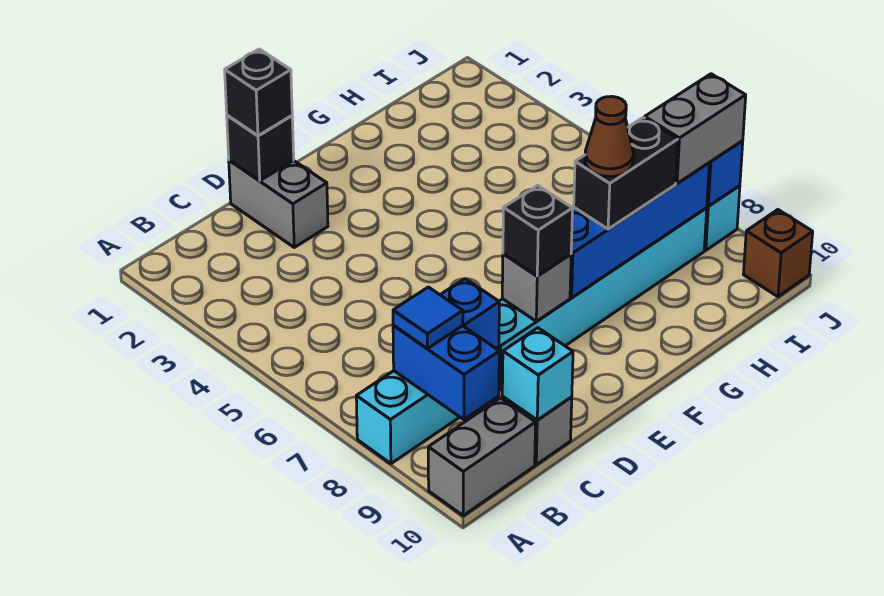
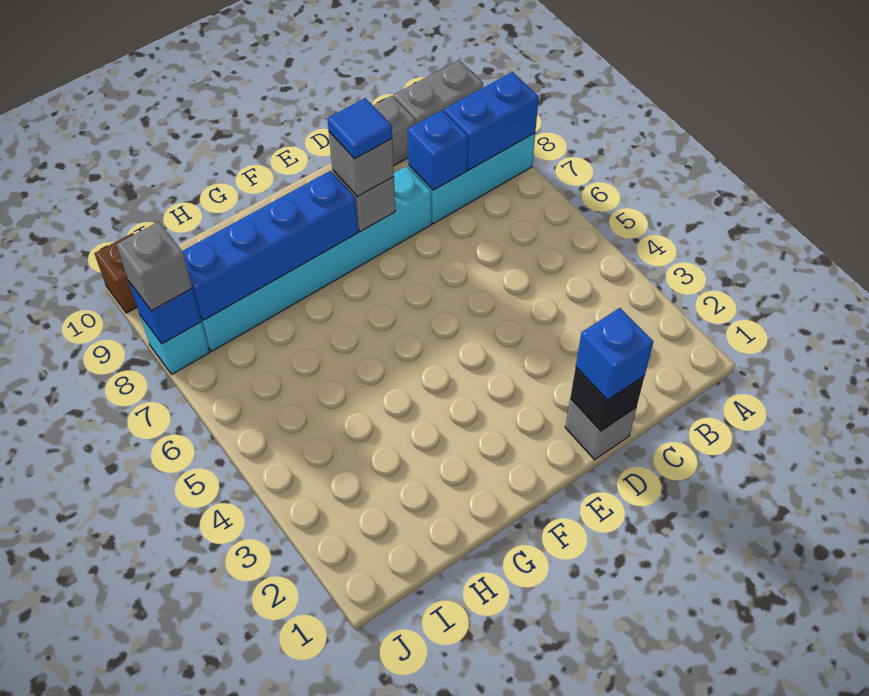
blue 1x2 brick [393,325,499,420] -> blue 1x2 brick turned to [444,72,539,170]
blue 1x1 tile [393,287,463,349] -> blue 1x1 tile moved to [327,98,392,159]
cyan 1x1 brick [502,328,573,420] -> none
grey 1x2 brick [229,160,328,247] -> grey 1x1 brick [565,399,637,460]
black 1x1 brick [225,49,292,136] -> blue 1x1 brick [576,308,653,400]
black 1x1 brick [503,186,573,276] -> grey 1x1 brick [329,132,394,197]
black 1x2 brick [574,118,678,229] -> none
brown 1x1 cone [585,96,633,176] -> none
grey 1x2 brick [645,74,746,183] -> grey 1x1 brick [116,222,192,311]

